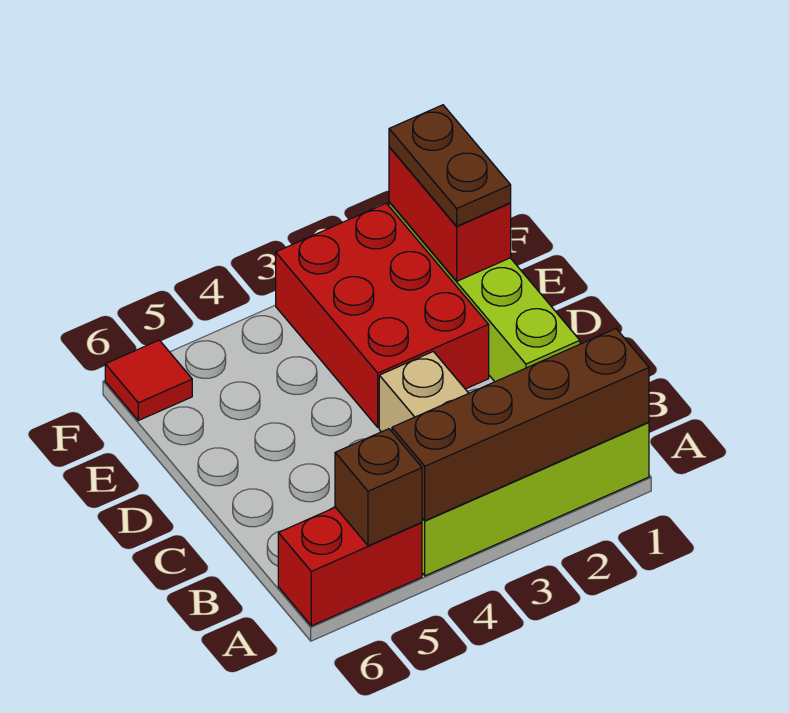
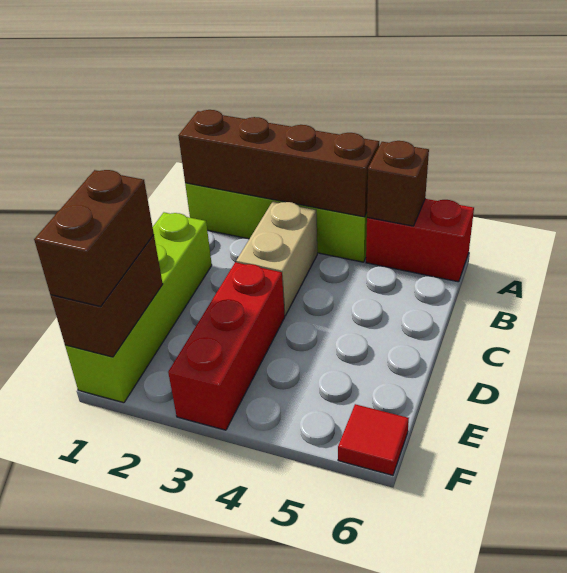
red 2x3 brick [276,203,489,427] -> red 1x3 brick [168,262,285,430]
red 1x2 brick [389,147,511,281] -> brown 1x2 brick [50,235,163,357]
brown 1x2 plate [389,105,511,226] -> brown 1x2 brick [34,170,154,307]

